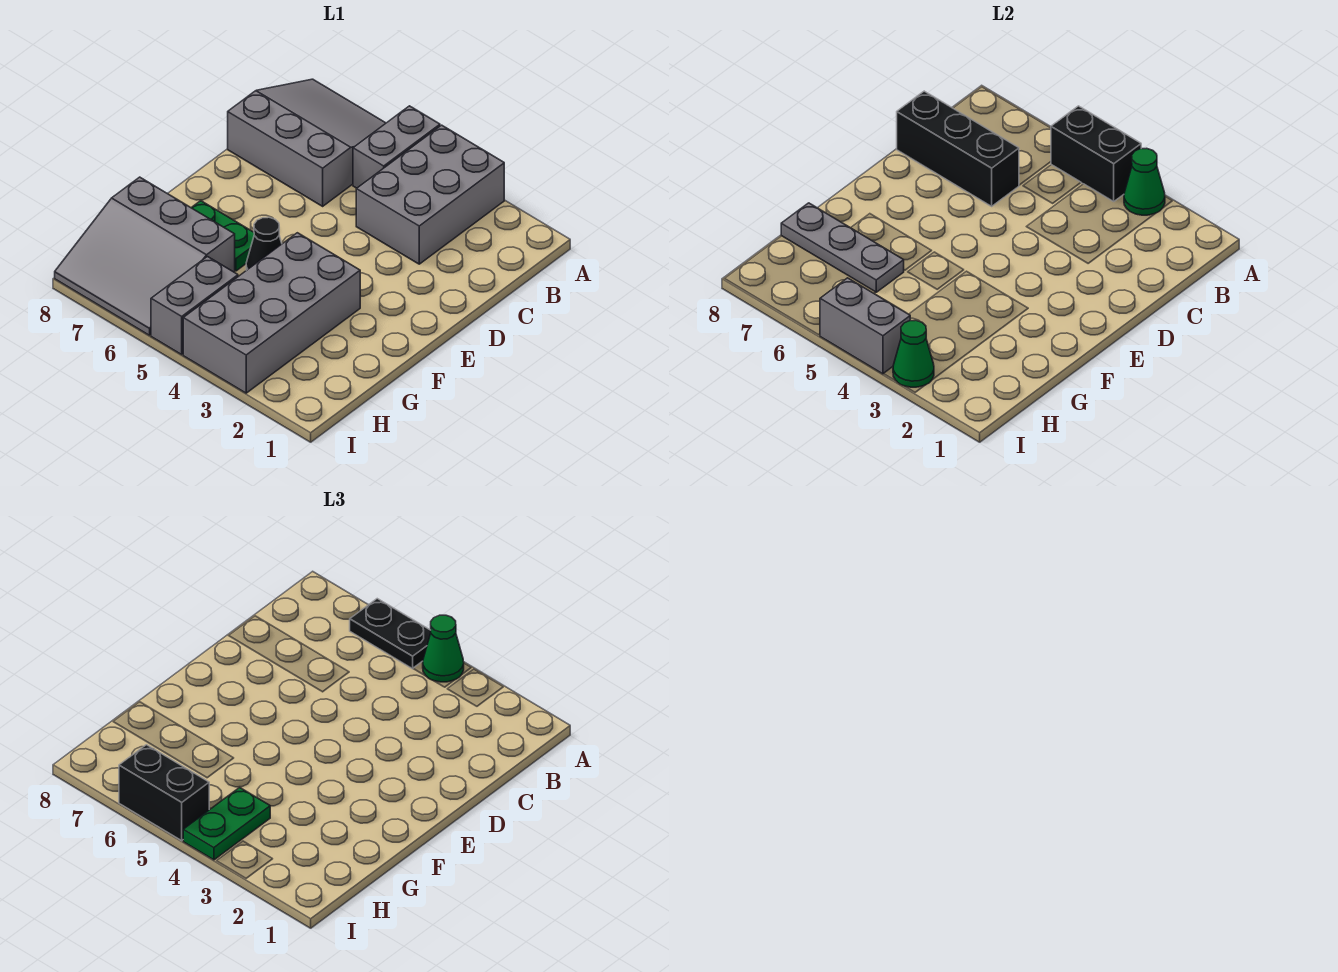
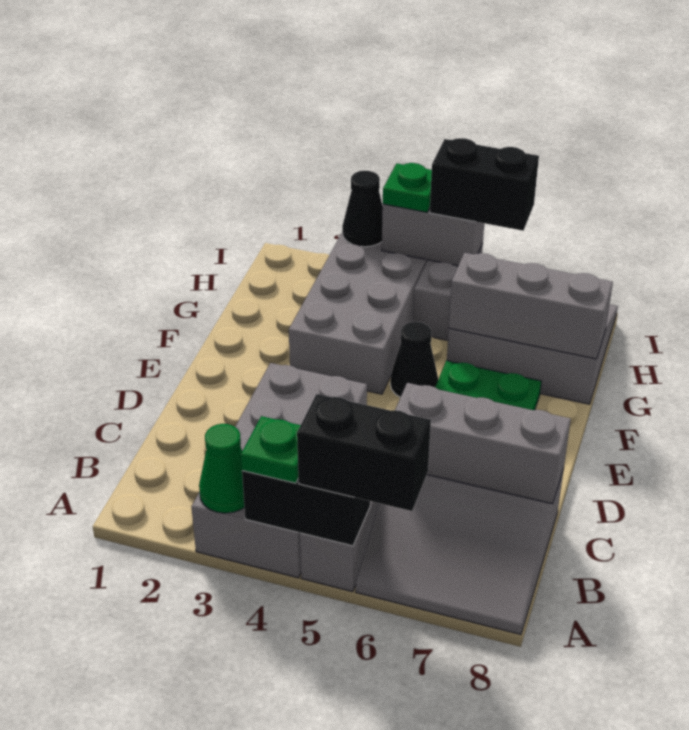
grey 2x3 brick [356,125,504,264] -> grey 2x4 brick [191,363,367,578]
green 1x1 cone [423,615,464,682] -> green 1x1 plate [241,416,301,483]
black 1x2 plate [350,599,431,669] -> black 1x2 brick [297,394,431,511]
black 1x3 brick [897,91,1019,206] -> grey 1x3 brick [395,383,571,504]
grey 1x3 plate [781,203,904,292] -> grey 1x3 brick [449,253,613,359]
green 1x2 plate [183,787,270,860] -> green 1x1 plate [383,163,432,212]
green 1x1 cone [893,320,934,387] -> black 1x1 cone [342,171,383,247]

